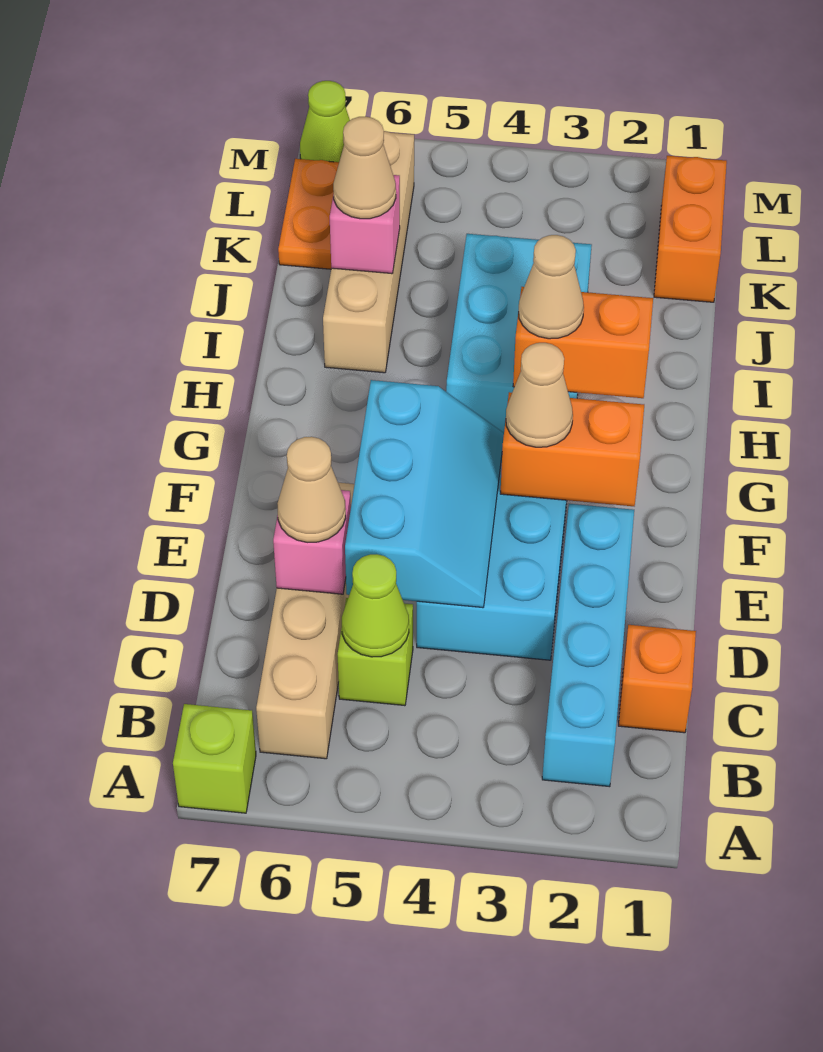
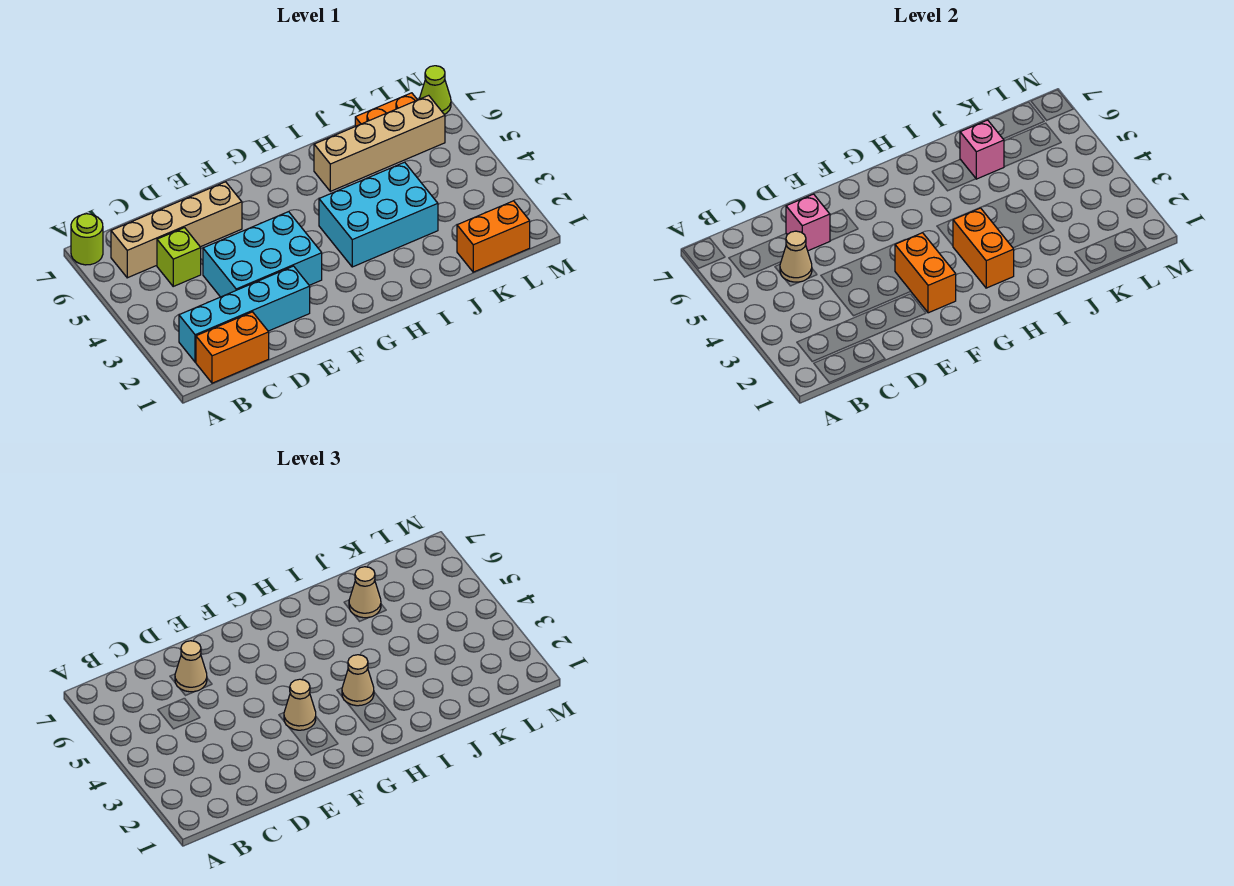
lime 1x1 brick [173,704,256,813] -> lime 1x1 round brick [71,214,103,265]
orange 1x1 brick [618,625,696,733] -> orange 1x2 brick [196,312,269,383]
lime 1x1 cone [342,554,409,657] -> tan 1x1 cone [780,231,812,282]
cyan 2x3 slope [345,380,504,608] -> none

